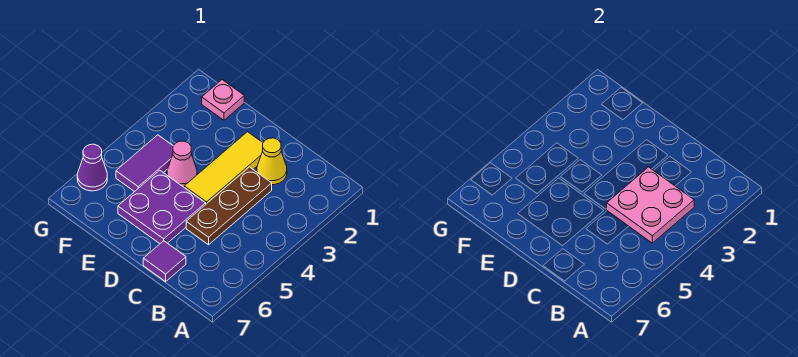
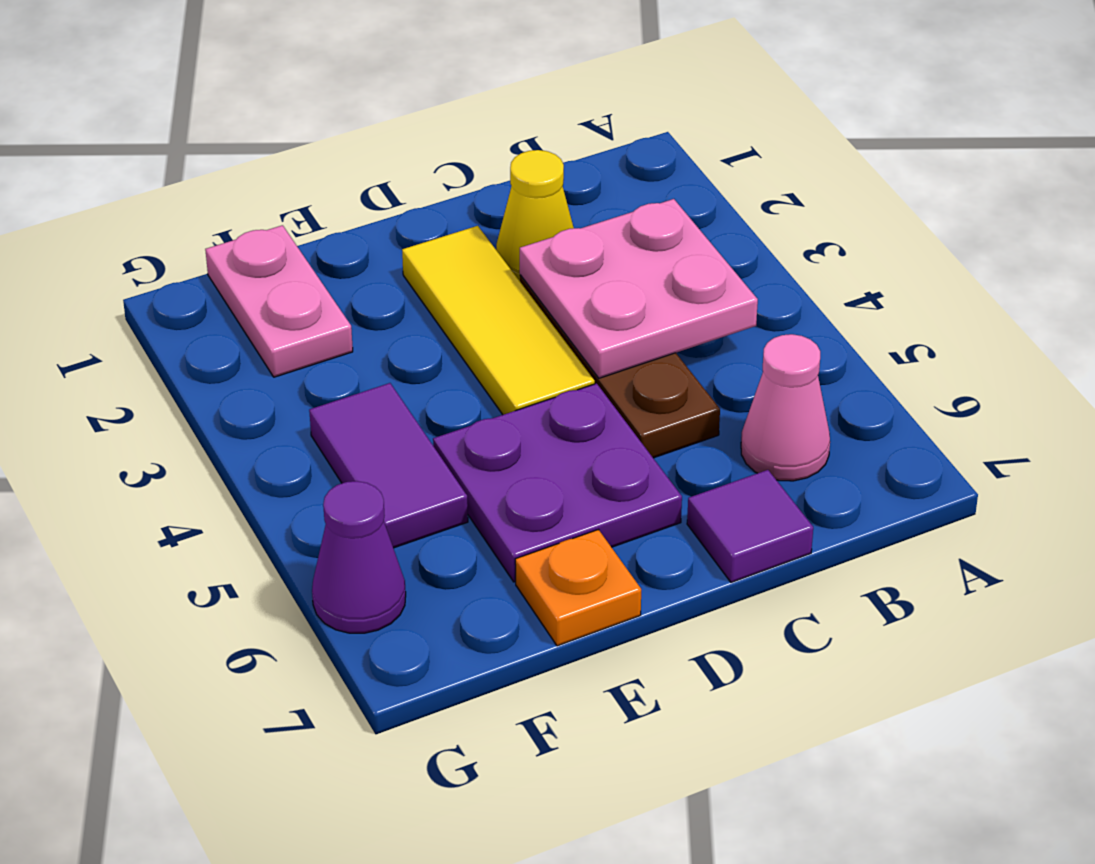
pink 1x1 cone [167,141,197,187] -> pink 1x1 cone moved to [741,334,830,481]
none -> orange 1x1 plate [515,530,641,646]
pink 1x1 plate [202,80,244,120] -> pink 1x2 plate [205,225,353,377]

